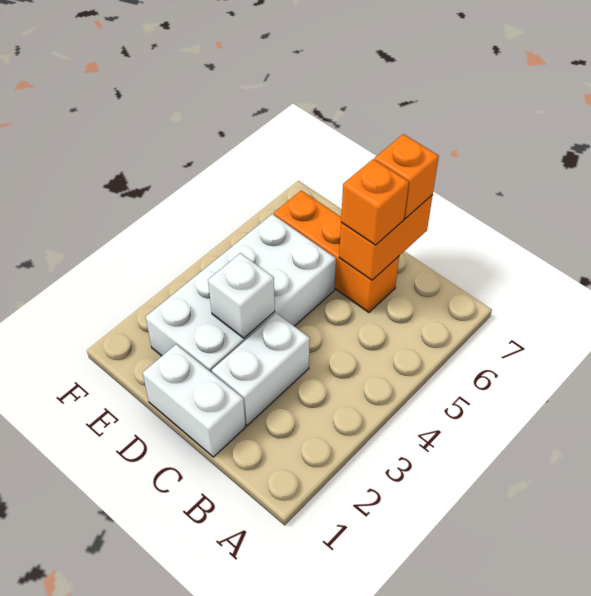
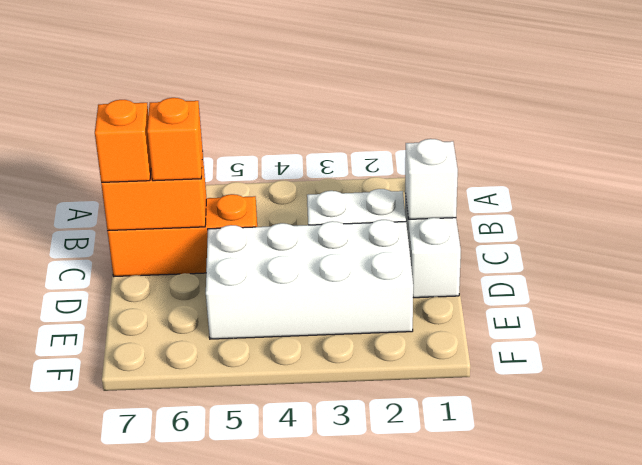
orange 1x3 brick [274,190,399,312] -> orange 1x3 brick turned to [107,194,257,276]
white 1x1 brick [208,253,275,338] -> white 1x1 brick moved to [405,139,458,219]

